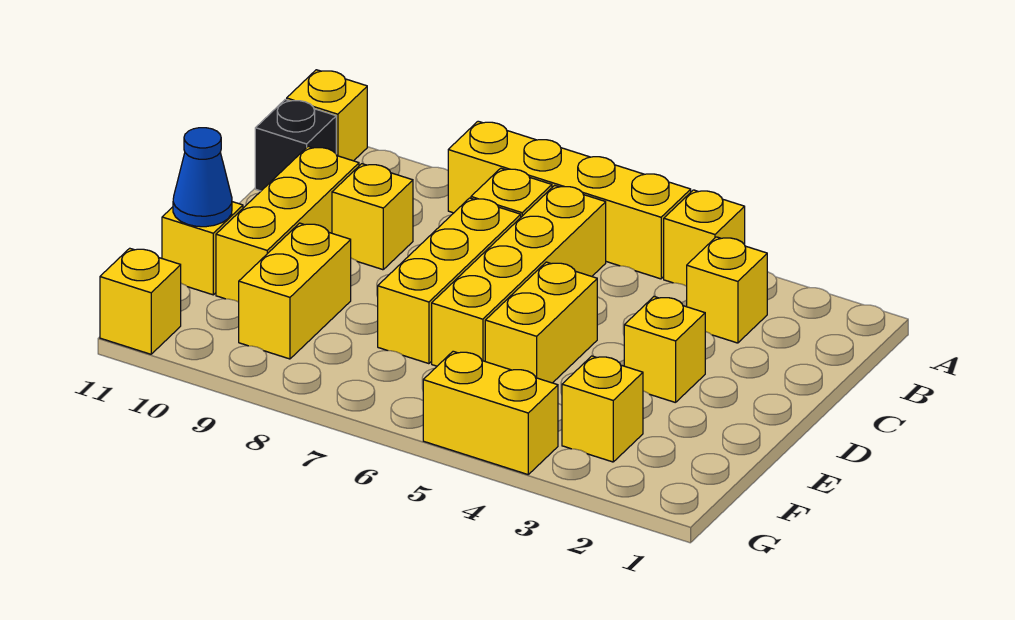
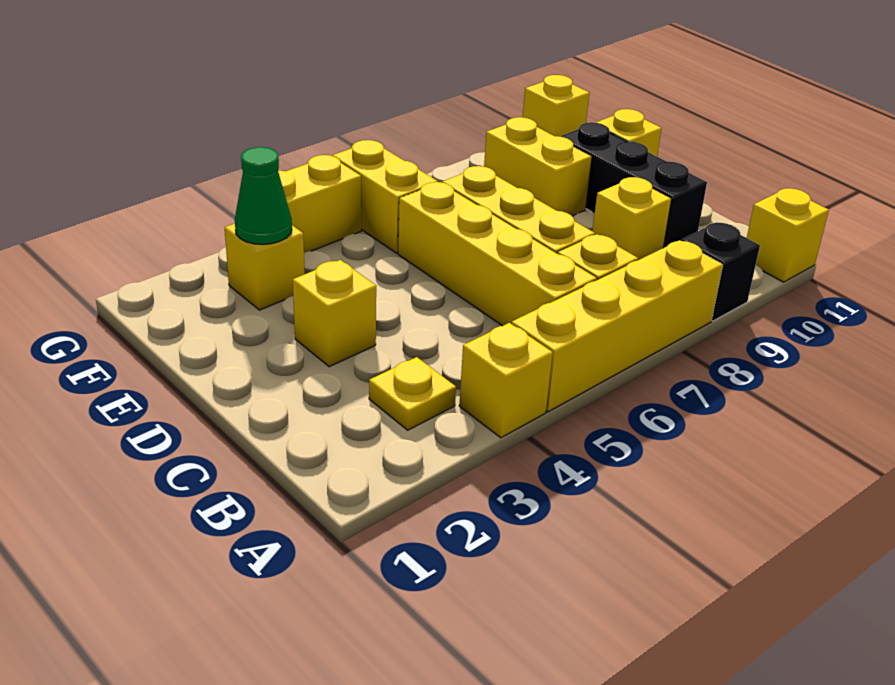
yellow 1x1 brick [687,237,767,343] -> yellow 1x1 plate [369,357,456,430]
black 1x1 brick [255,100,336,191] -> black 1x1 brick moved to [681,223,760,321]
yellow 1x3 brick [216,147,359,302] -> black 1x3 brick [560,122,707,248]
yellow 1x2 brick [485,262,597,383] -> yellow 1x2 brick moved to [332,140,438,253]
blue 1x1 cone [173,128,232,227] -> none
none -> green 1x1 cone [235,147,292,245]

